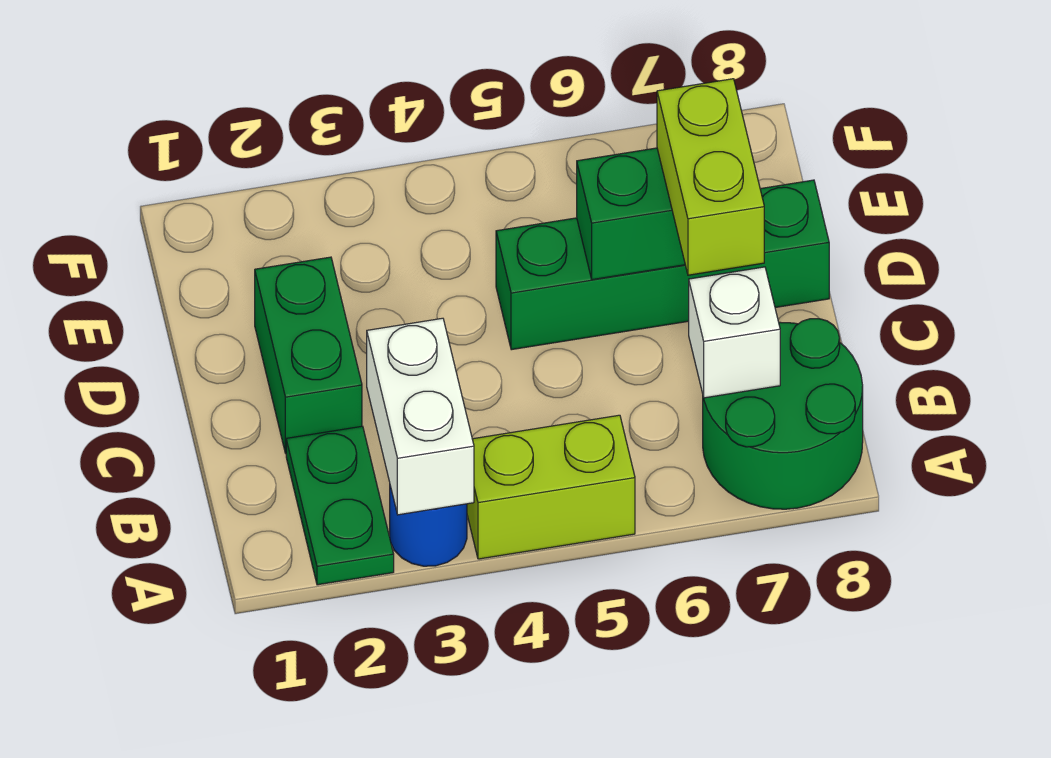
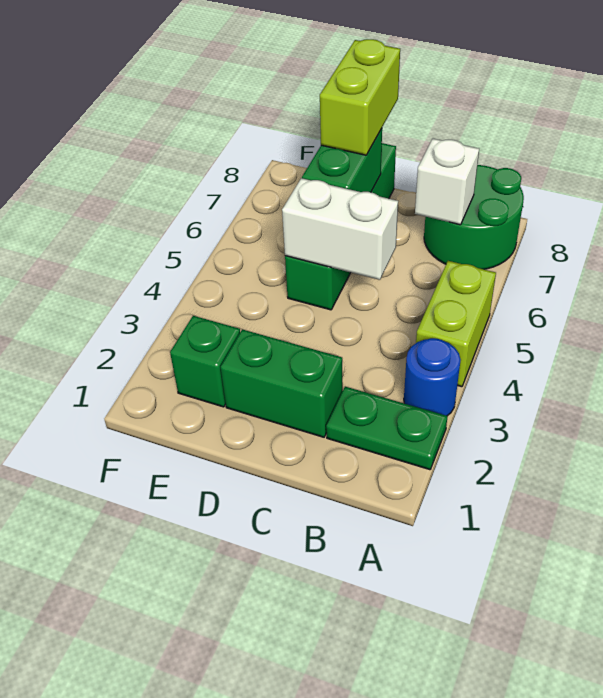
white 1x2 brick [367,318,474,515] -> white 1x2 brick moved to [282,178,398,280]
lime 1x2 brick [657,79,764,275] -> lime 1x2 brick turned to [320,39,400,155]
none -> green 1x1 brick [170,316,240,407]

